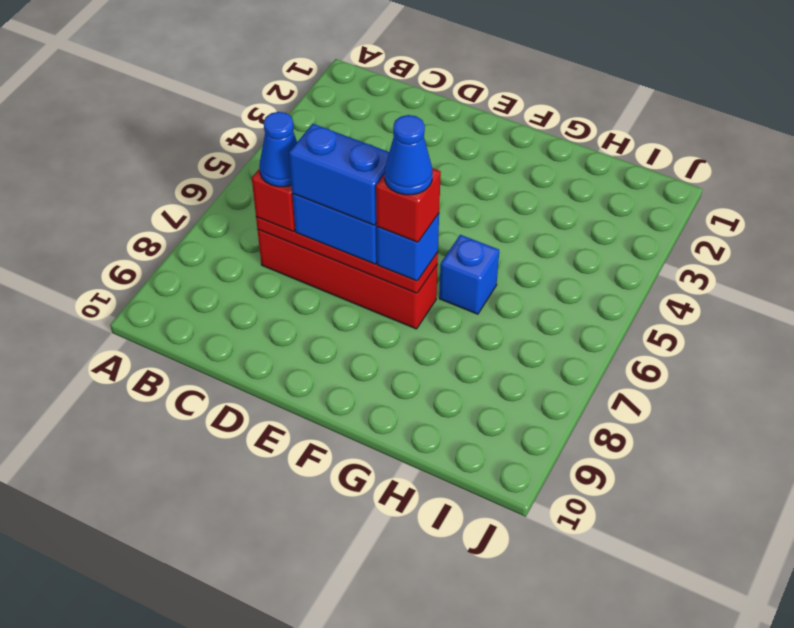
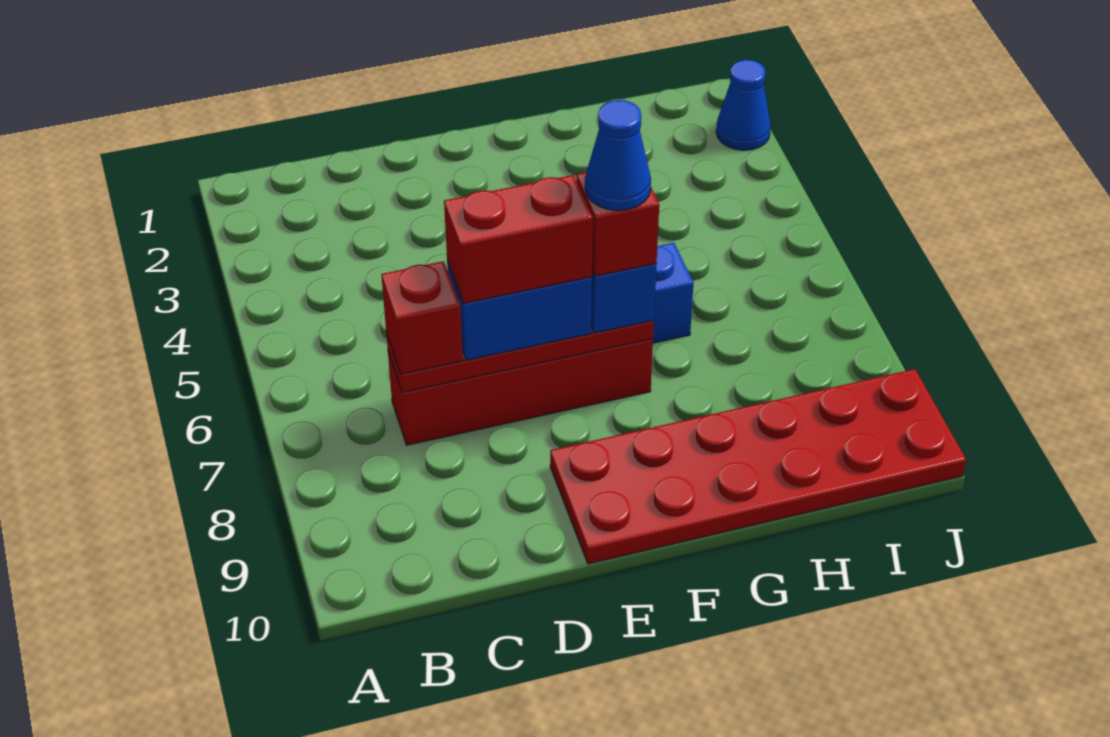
blue 1x1 cone [259,112,297,187] -> blue 1x1 cone moved to [716,60,771,150]
blue 1x2 brick [289,124,389,225] -> red 1x2 brick [444,175,593,303]
none -> red 2x6 plate [550,369,966,564]

